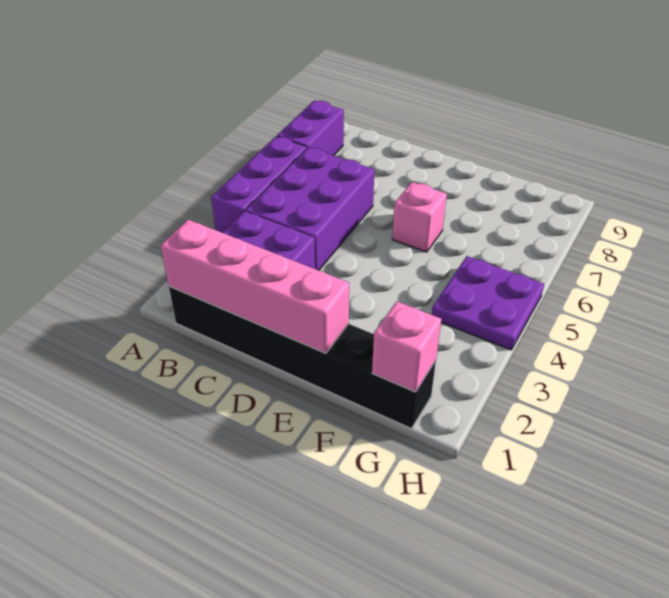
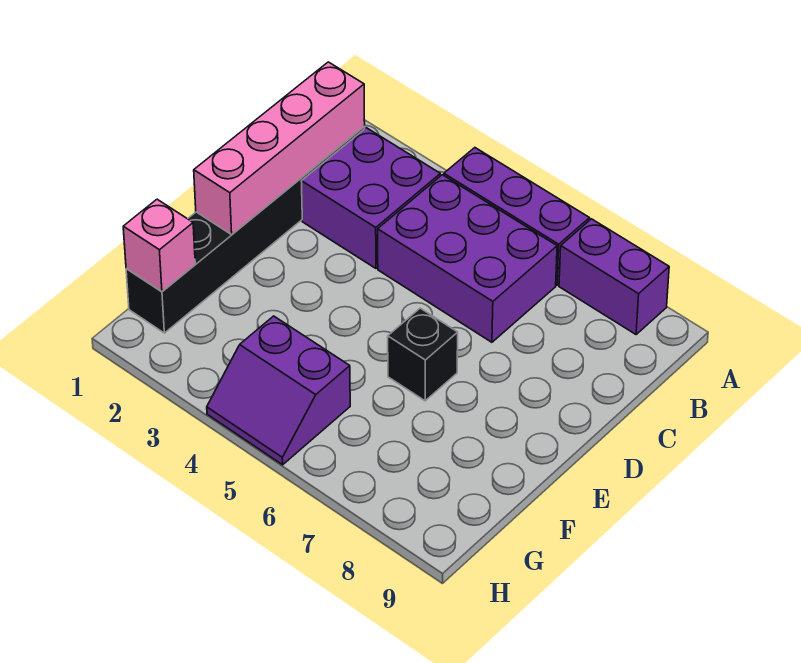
pink 1x1 brick [392,182,447,252] -> black 1x1 brick [388,308,458,401]
purple 2x2 plate [432,256,544,350] -> purple 2x2 slope [207,316,350,465]

